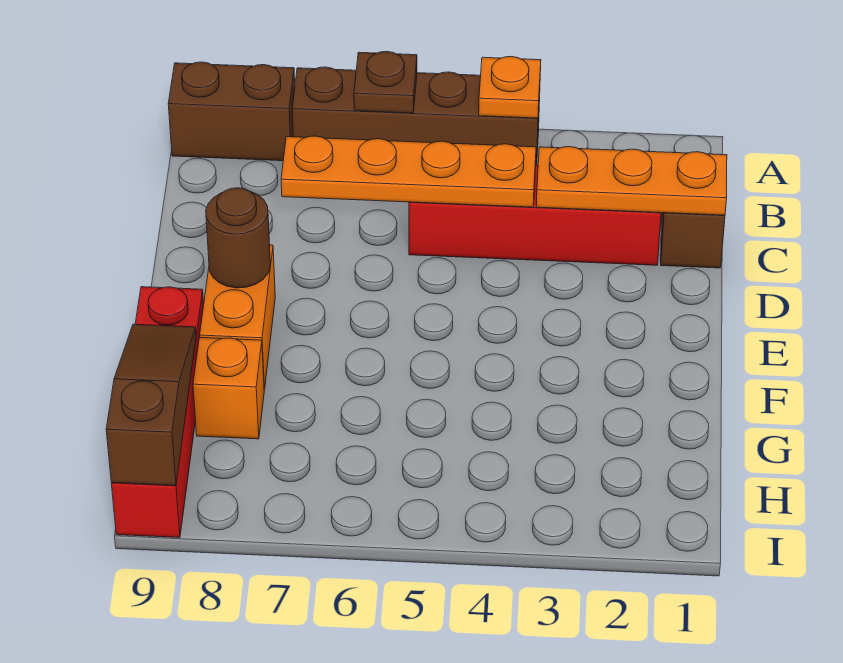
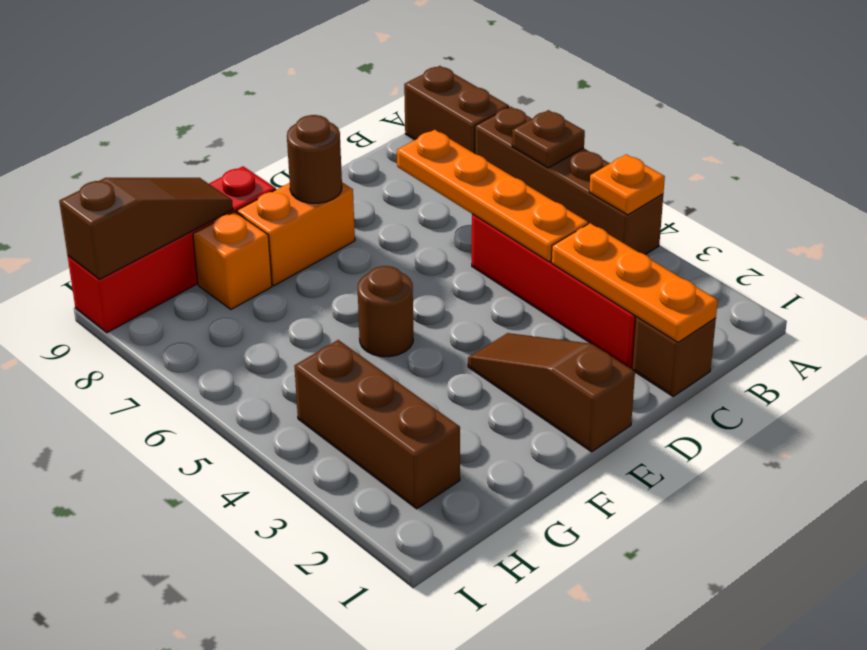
none -> brown 1x3 slope [468,333,635,452]
none -> brown 1x1 round brick [358,266,413,357]
none -> brown 1x3 brick [294,340,460,509]

